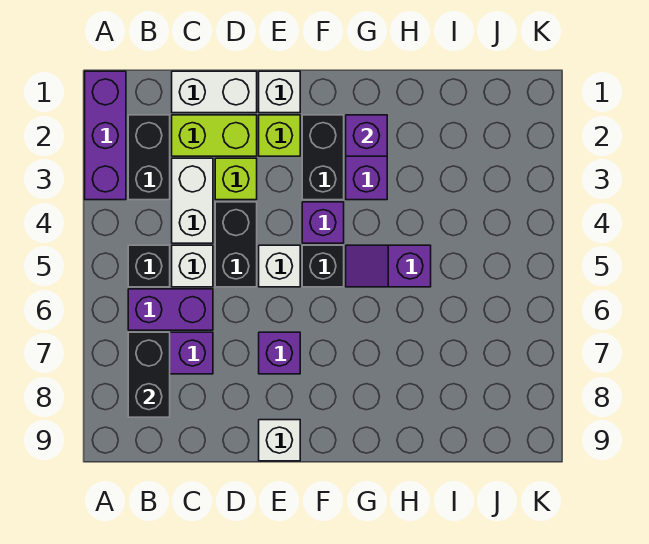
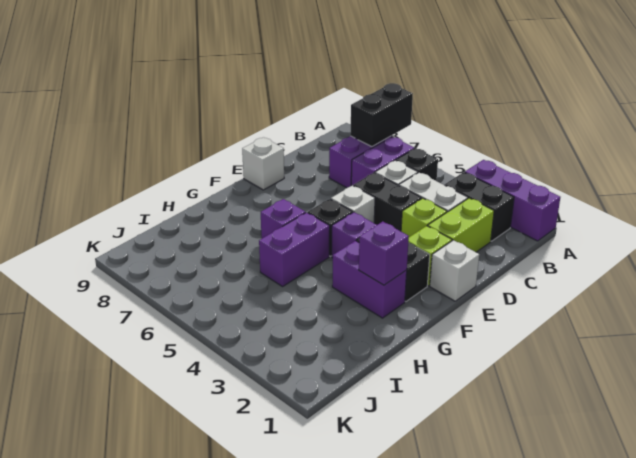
black 1x2 brick [128,332,170,417] -> black 1x2 brick turned to [350,83,413,147]
white 1x2 brick [172,71,257,113] -> none
purple 1x1 brick [259,332,300,374] -> purple 1x1 brick moved to [261,199,306,238]
purple 1x2 slope [346,245,431,287] -> purple 1x2 brick [259,212,330,286]

